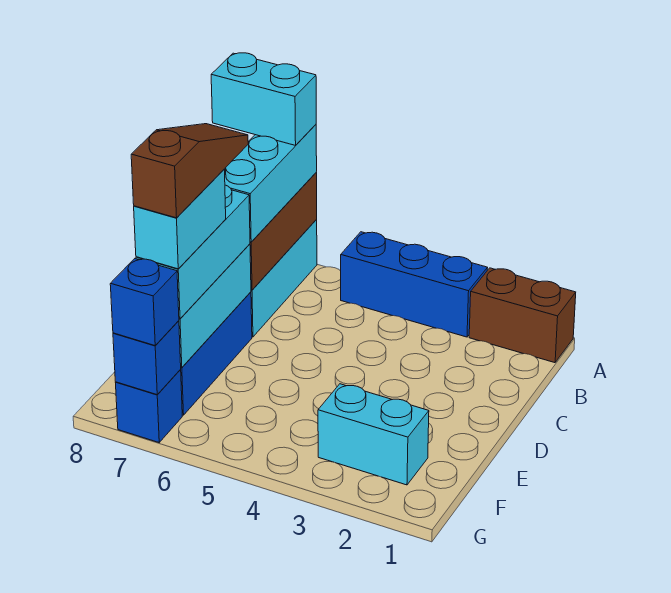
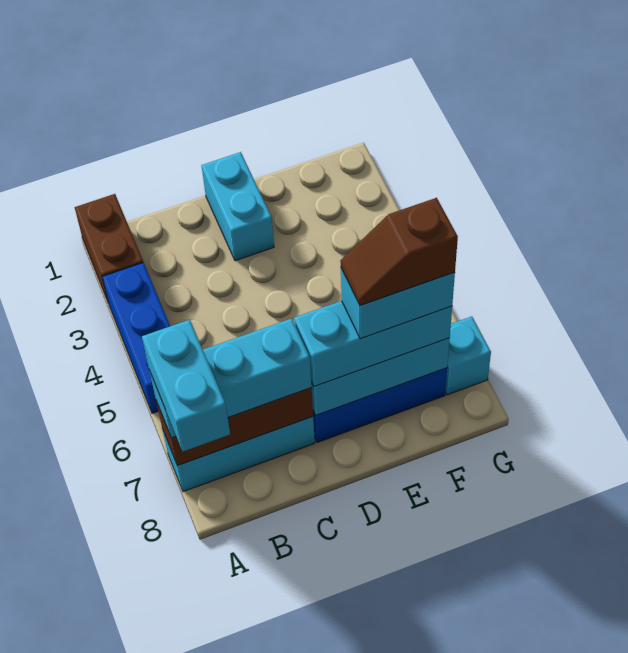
brown 1x3 slope [131,124,248,218] -> brown 1x2 slope [340,198,458,306]
cyan 1x2 brick [318,384,429,485] -> cyan 1x2 brick moved to [201,152,274,261]
blue 1x1 brick [115,370,182,442] -> cyan 1x1 brick [445,316,491,395]
blue 1x1 brick [113,321,181,395] -> none
blue 1x1 brick [110,259,179,345] -> none

